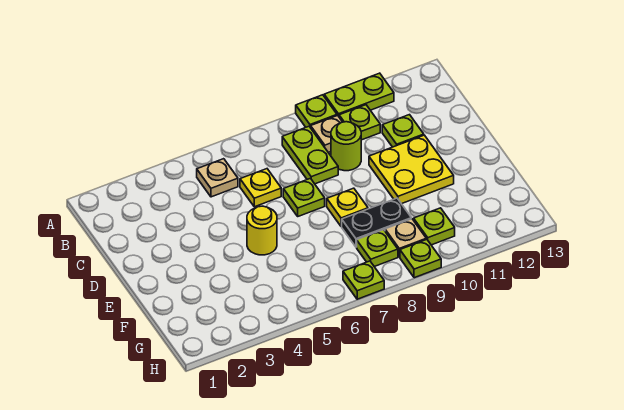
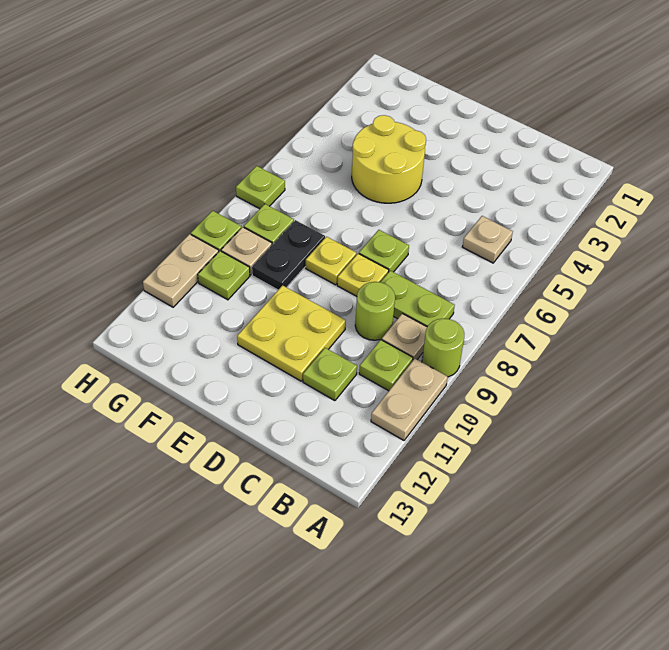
lime 1x1 plate [296,95,337,128] -> lime 1x1 round brick [422,318,464,377]
lime 1x2 plate [324,73,394,116] -> tan 1x2 plate [371,359,448,440]
yellow 1x1 plate [240,169,281,207] -> yellow 1x1 plate moved to [337,254,389,296]
yellow 1x1 round brick [247,206,277,255] -> yellow 2x2 round brick [352,115,426,203]
none -> tan 1x2 plate [143,234,219,307]

